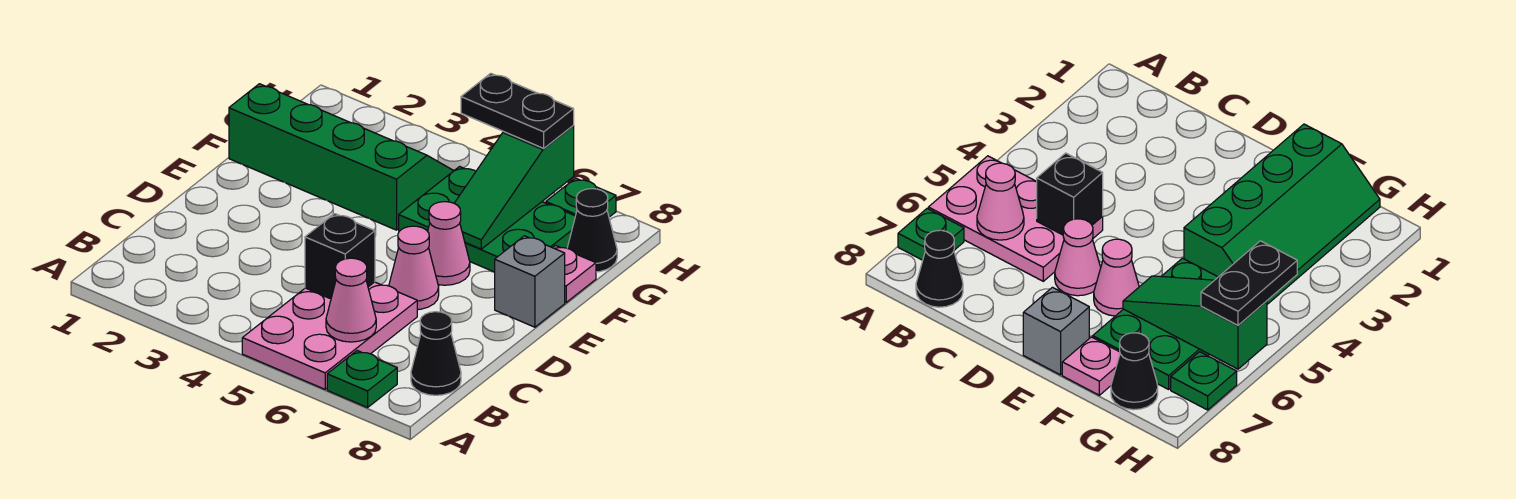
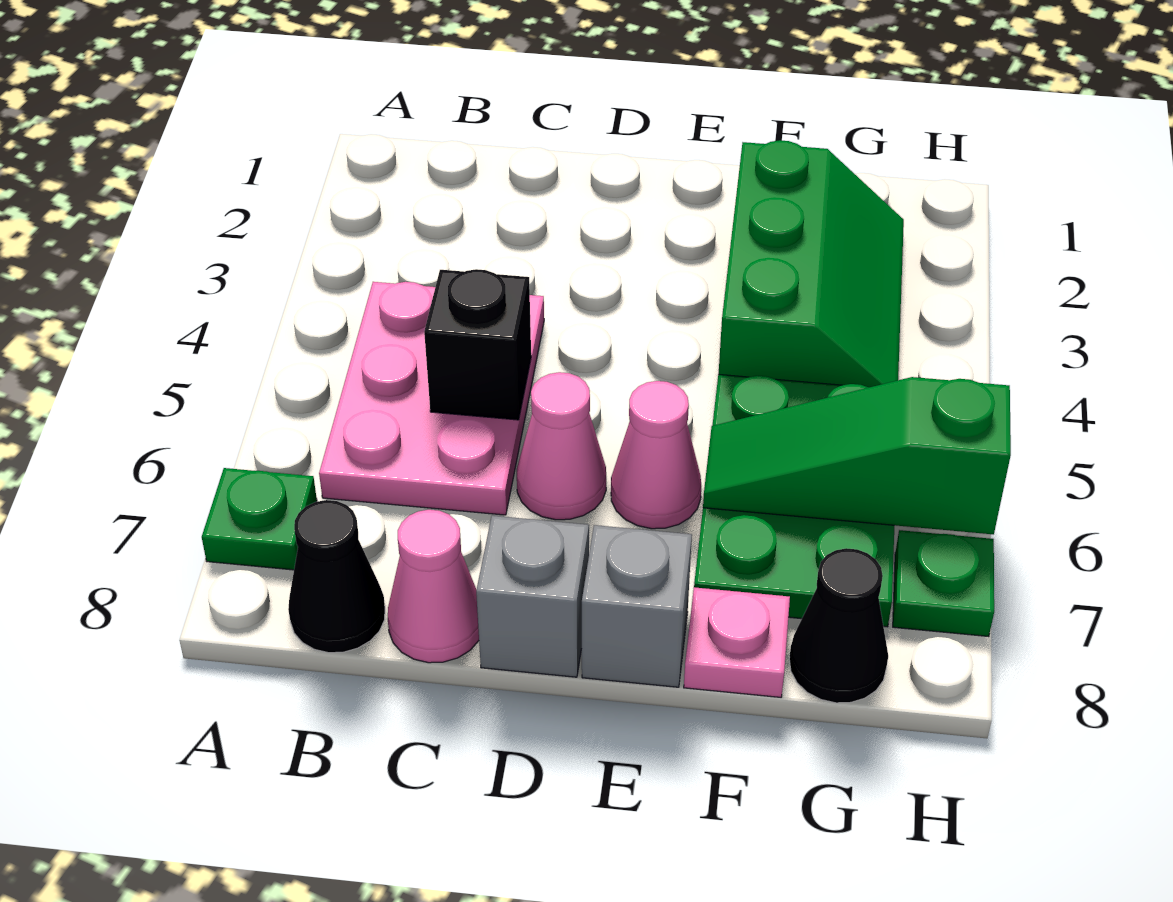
pink 2x3 plate [242,282,417,389] -> pink 2x3 plate turned to [319,282,544,515]
pink 1x1 cone [326,258,376,342] -> pink 1x1 cone moved to [388,510,479,663]
none -> grey 1x1 brick [476,516,589,677]
green 2x4 slope [229,84,454,230] -> green 2x3 slope [719,140,904,387]
black 1x2 plate [461,73,574,148] -> none

